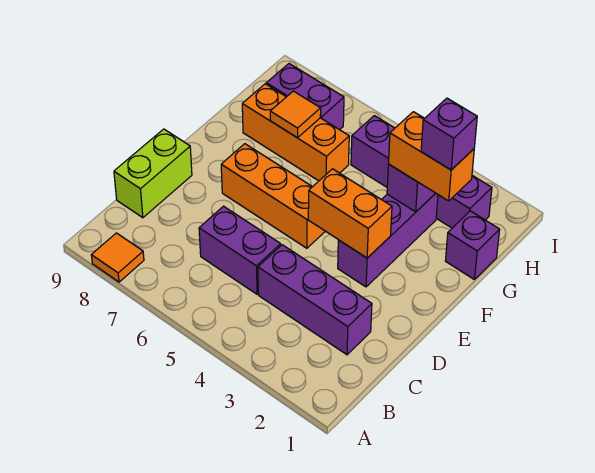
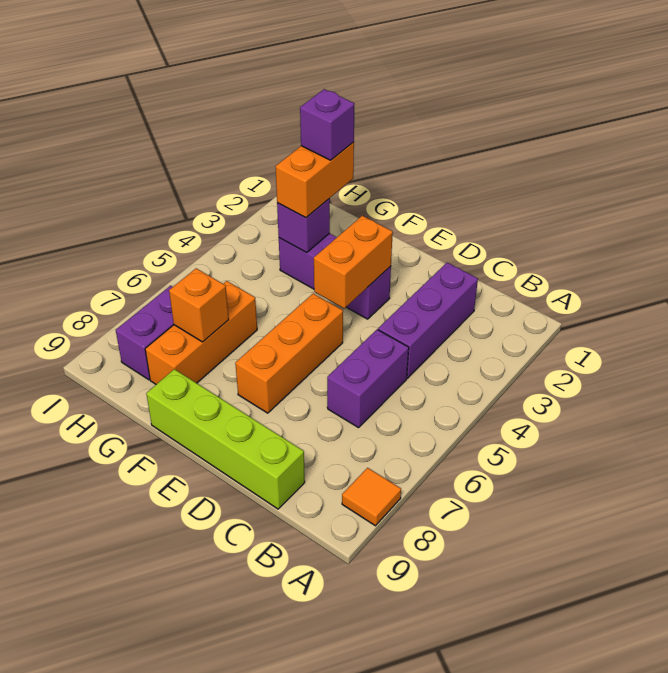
lime 1x2 brick [114,129,192,218] -> lime 1x4 brick [146,369,305,509]
purple 1x1 brick [446,211,500,280] -> none
orange 1x1 tile [270,91,321,138] -> orange 1x1 brick [169,268,229,342]
purple 1x4 brick [351,116,492,228] -> none

